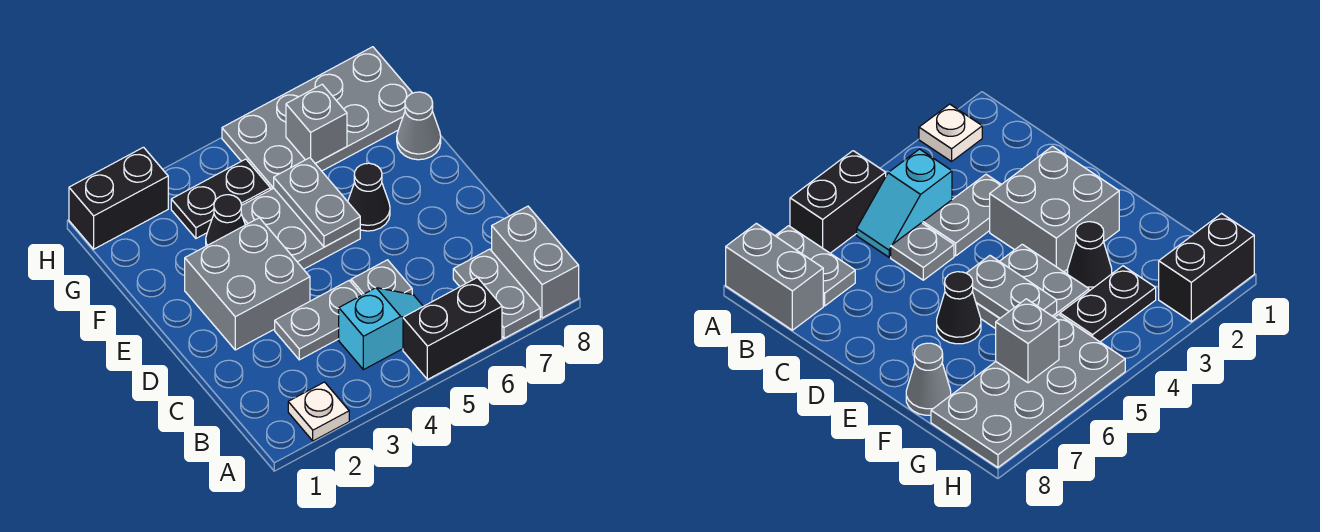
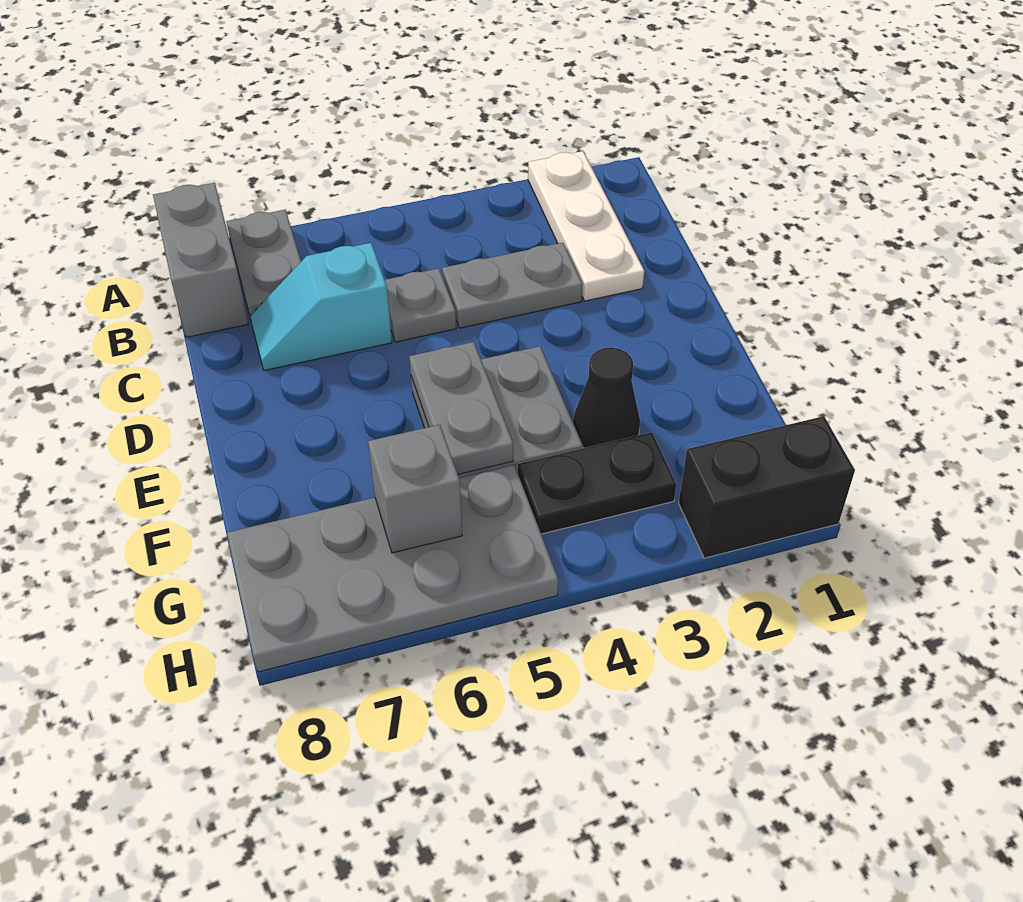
white 1x1 plate [288,382,349,441] -> white 1x3 plate [528,151,644,301]
black 1x2 brick [403,278,502,380] -> none
cyan 1x2 slope [339,288,423,370] -> cyan 1x2 slope moved to [250,243,392,371]
grey 2x2 brick [185,218,310,350] -> none
black 1x1 cone [348,163,390,231] -> none
grey 1x1 cone [397,92,441,160] -> none

